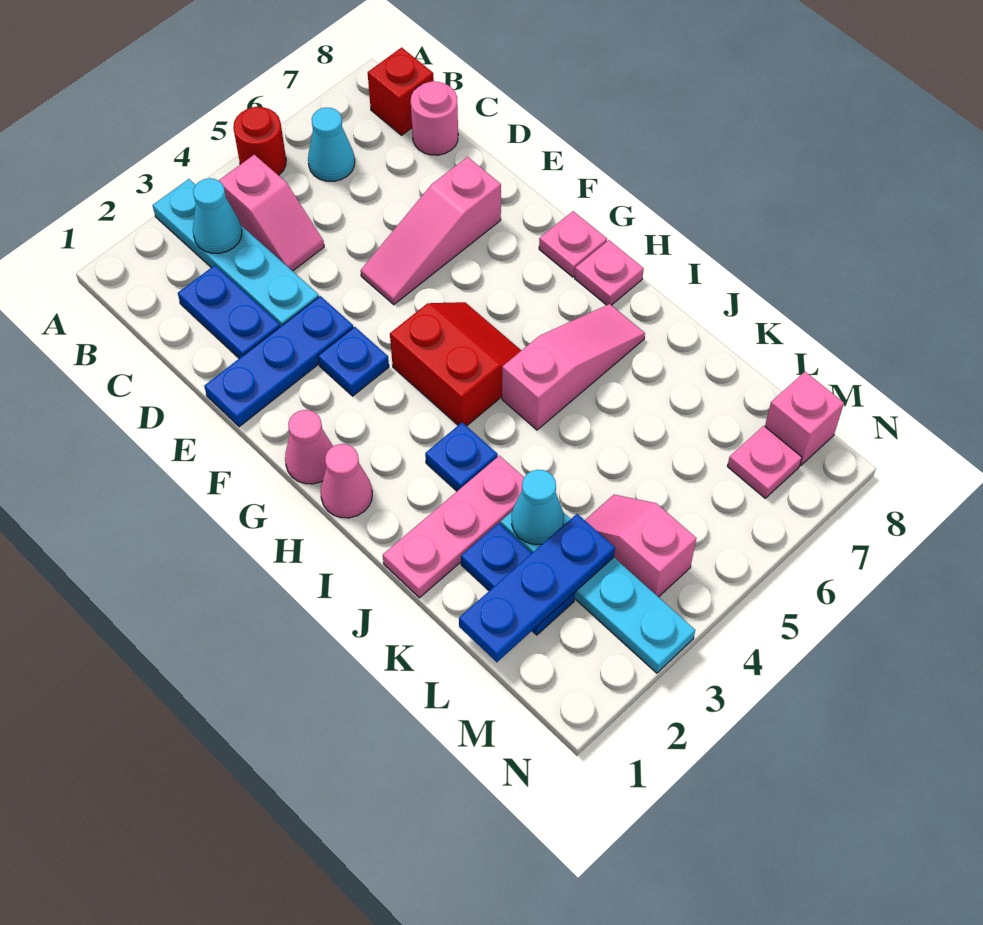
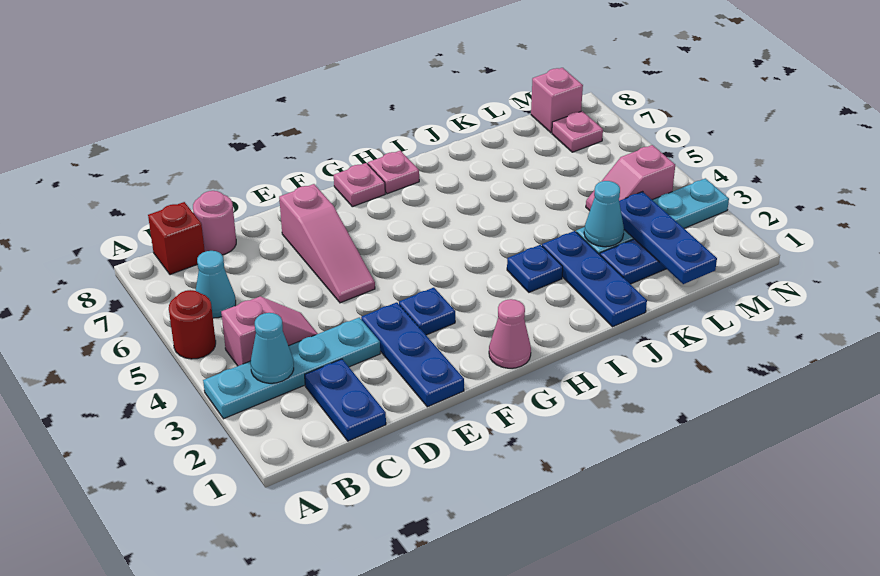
blue 1x2 plate [178,265,280,358] -> blue 1x2 plate turned to [305,359,386,441]
red 2x2 slope [390,302,521,426] -> none
pink 1x1 cone [321,444,372,518] -> none
pink 1x3 slope [502,304,645,430] -> none
pink 1x3 plate [383,456,524,598] -> blue 1x3 plate [542,231,647,327]

